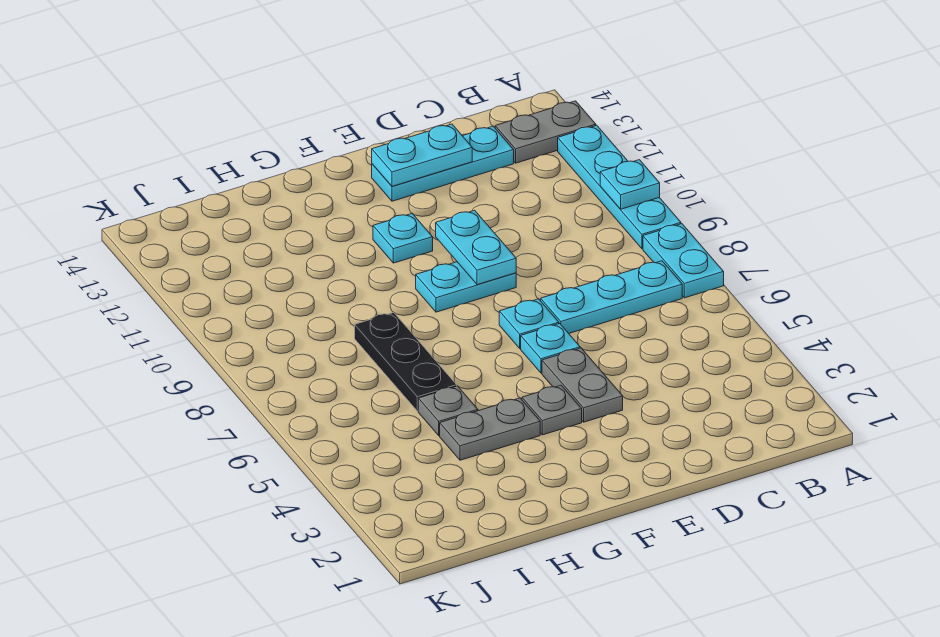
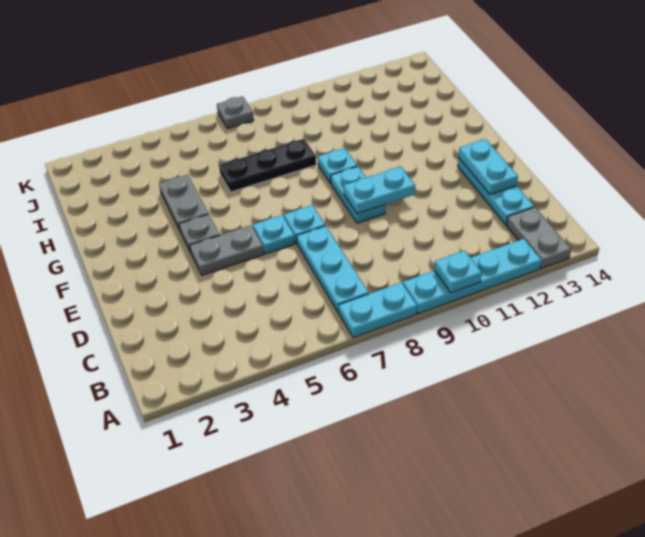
cyan 1x1 plate [373,214,433,263] -> cyan 1x1 plate moved to [318,148,357,183]
grey 1x1 plate [418,386,478,436] -> grey 1x1 plate moved to [217,96,254,129]

